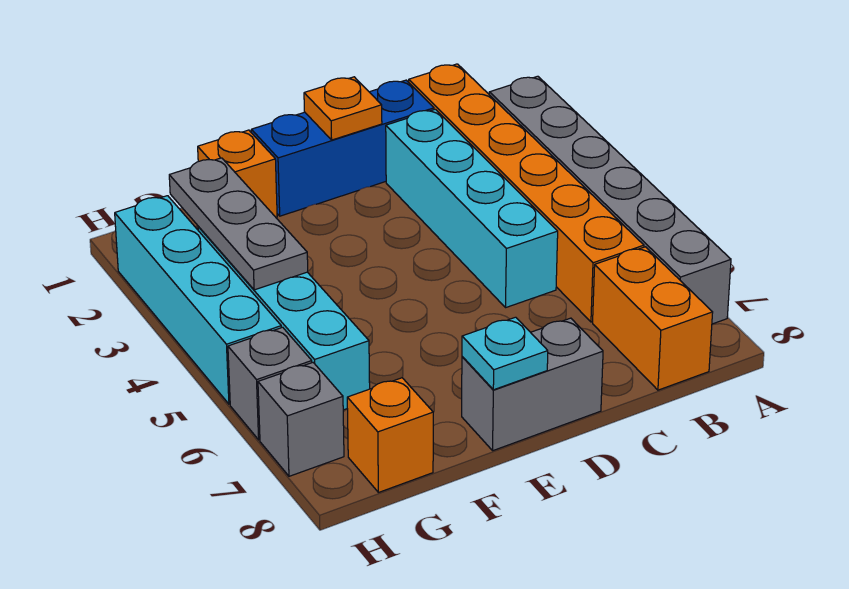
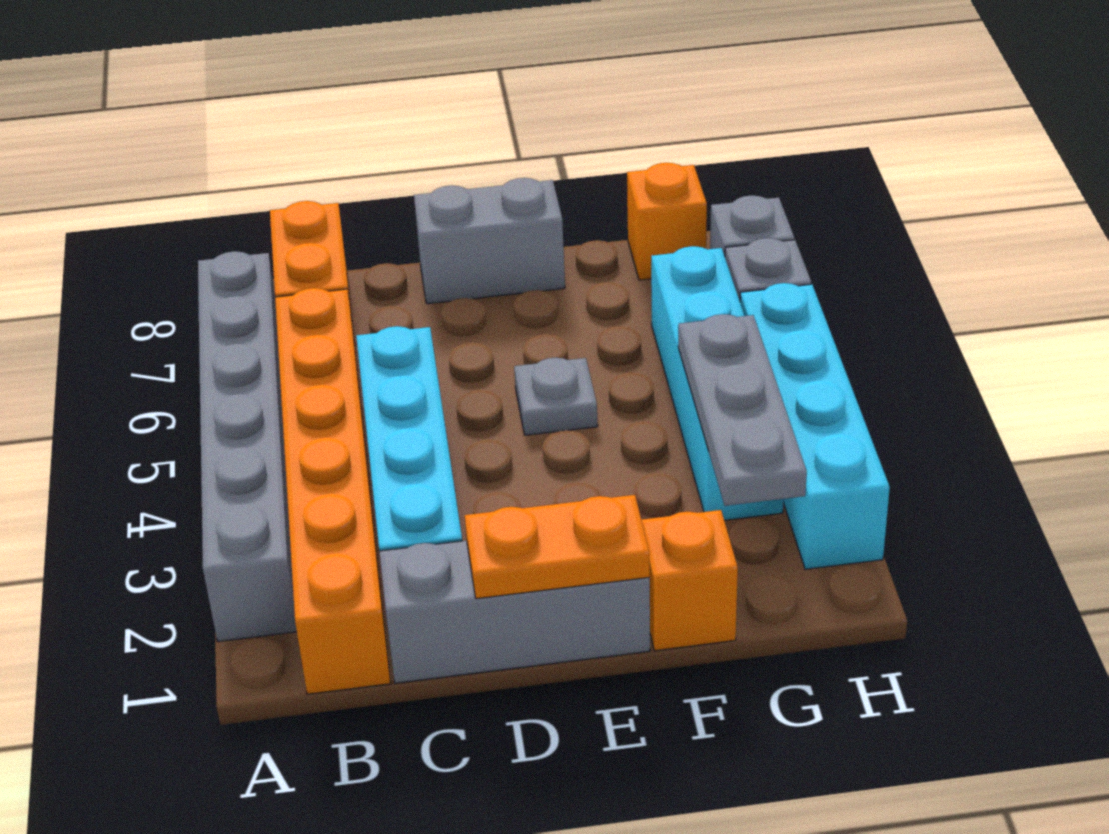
blue 1x3 brick [251,80,434,216] -> grey 1x3 brick [379,541,650,683]
orange 1x1 plate [304,77,382,140] -> orange 1x2 plate [465,495,650,599]
none -> grey 1x1 plate [514,358,598,435]
cyan 1x1 plate [462,317,548,390] -> none

